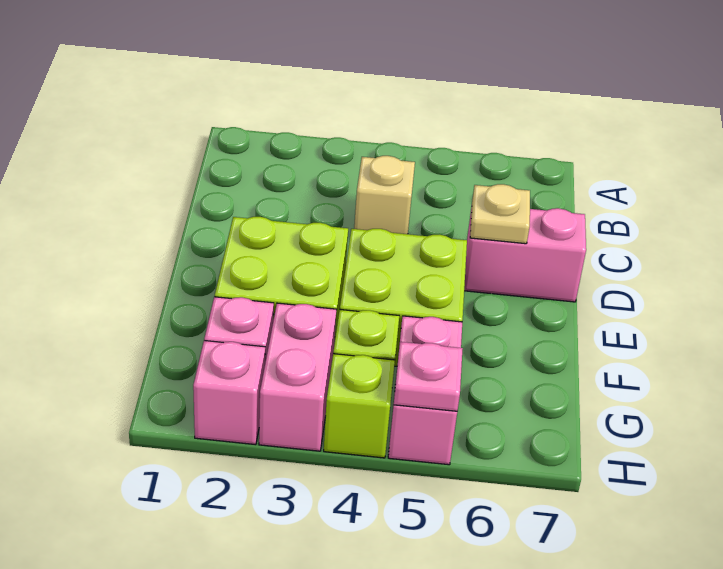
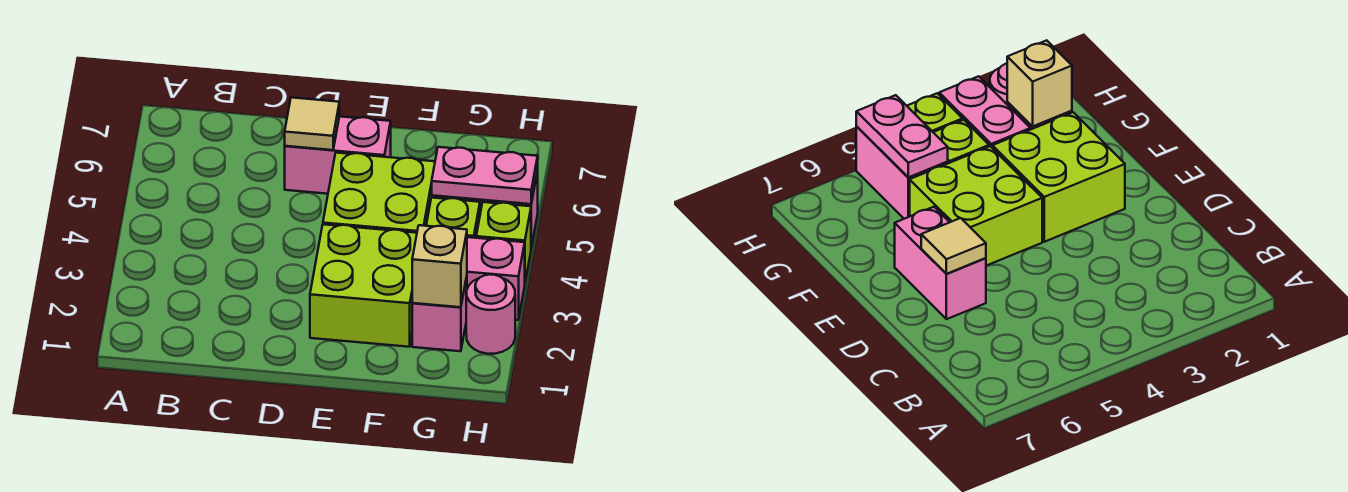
tan 1x1 brick [354,156,415,234] -> tan 1x1 brick moved to [412,225,467,307]
pink 1x2 brick [464,207,586,302] -> pink 1x2 brick turned to [285,116,391,194]
tan 1x1 plate [470,184,530,244] -> tan 1x1 tile [285,98,339,150]
pink 1x1 brick [193,341,265,445] -> pink 1x1 round brick [466,274,515,354]
pink 1x1 plate [394,342,463,411] -> pink 1x2 plate [432,147,538,204]

